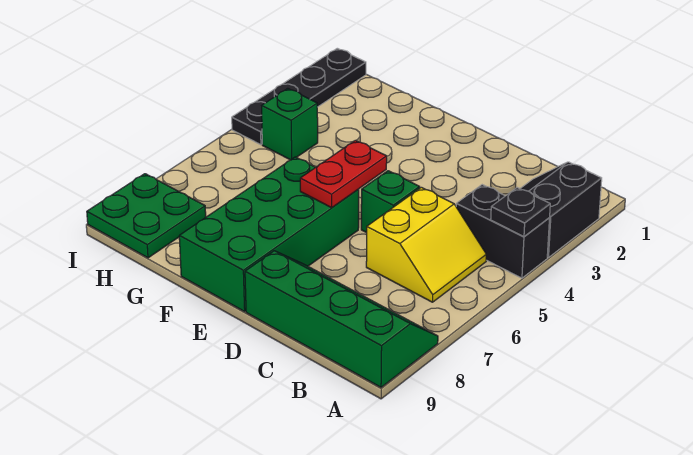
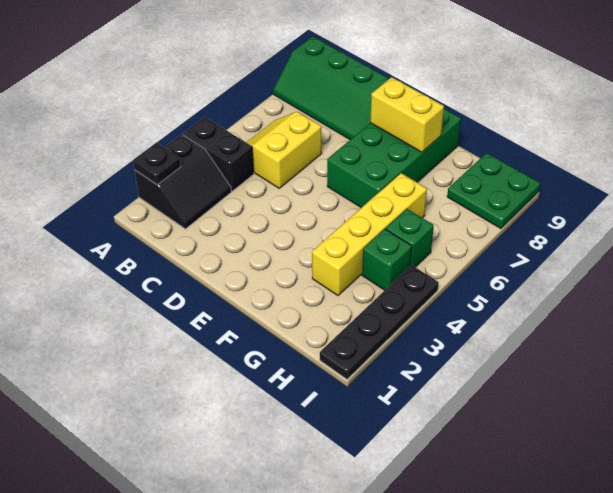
black 1x1 plate [491,188,550,237] -> black 1x1 plate moved to [133,143,181,184]
green 1x1 brick [361,171,420,233] -> green 1x1 brick moved to [386,209,434,267]
red 1x2 plate [300,140,387,208] -> none
none -> yellow 1x2 brick [370,77,444,152]
none -> yellow 1x4 brick [312,173,427,296]

